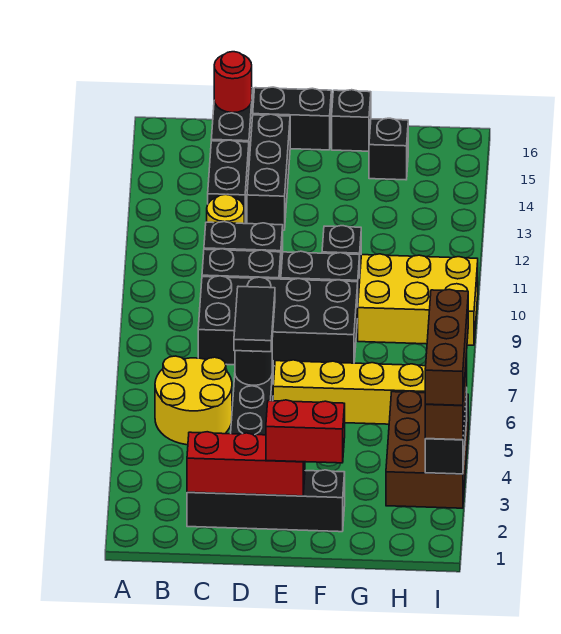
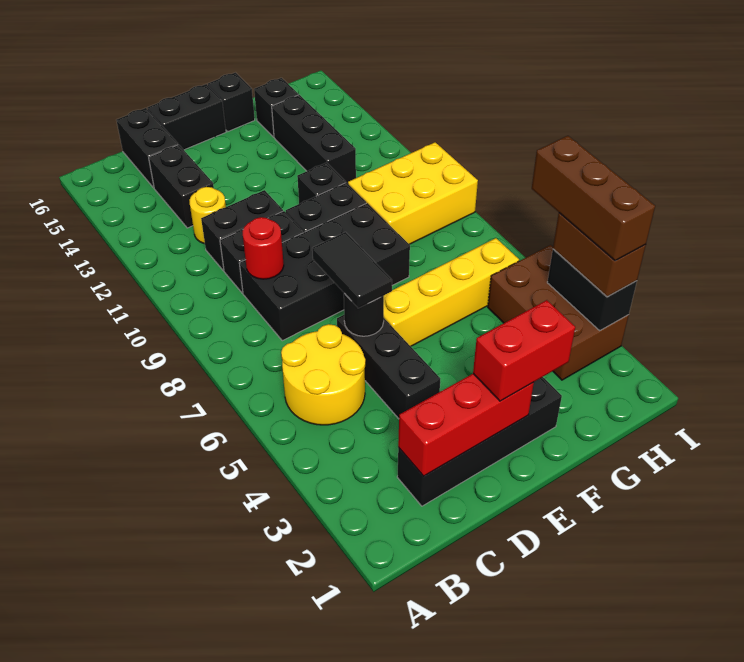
red 1x1 round brick [214,52,252,113] -> red 1x1 round brick moved to [242,217,284,279]
black 1x3 brick [247,114,290,230] -> black 1x3 brick moved to [272,95,356,183]

